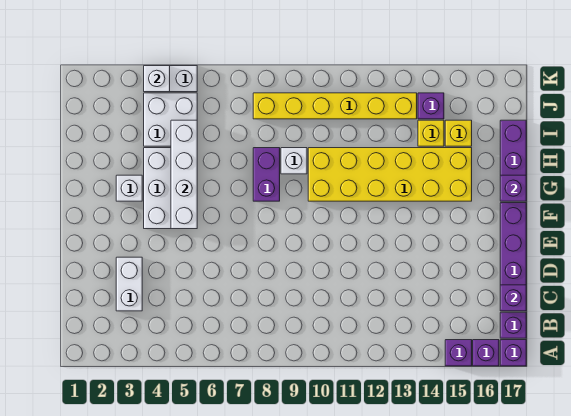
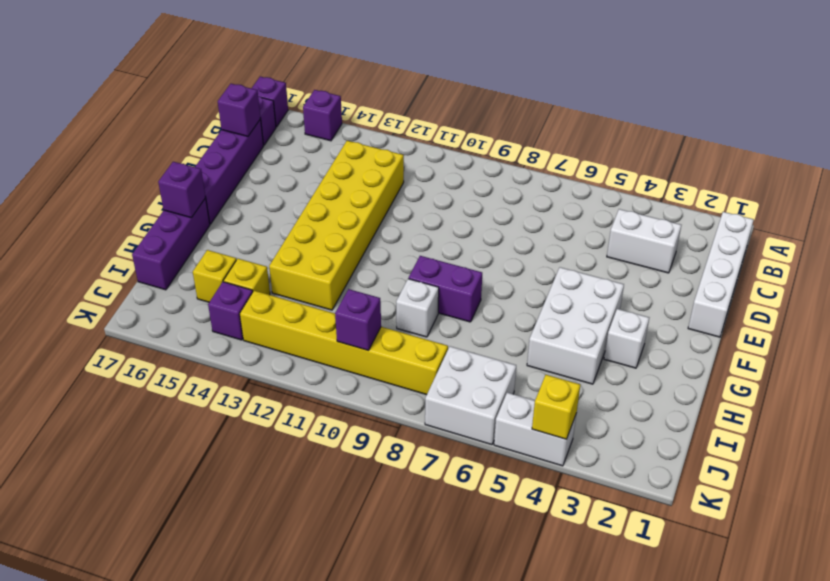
purple 1x1 brick [473,340,499,366] -> purple 1x1 brick moved to [335,289,381,350]
white 1x2 brick [116,257,142,311] -> white 1x2 brick turned to [607,209,681,273]
white 1x4 brick [171,120,197,229] -> white 1x4 brick moved to [688,212,754,337]
purple 1x2 brick [253,148,280,201] -> purple 1x2 brick turned to [409,256,482,322]
yellow 2x6 brick [308,148,472,201] -> yellow 2x6 brick turned to [269,141,404,310]
white 2x2 brick [144,93,197,146] -> white 2x2 brick moved to [425,346,516,445]
white 1x1 brick [144,66,170,92] -> yellow 1x1 brick [532,375,580,439]

